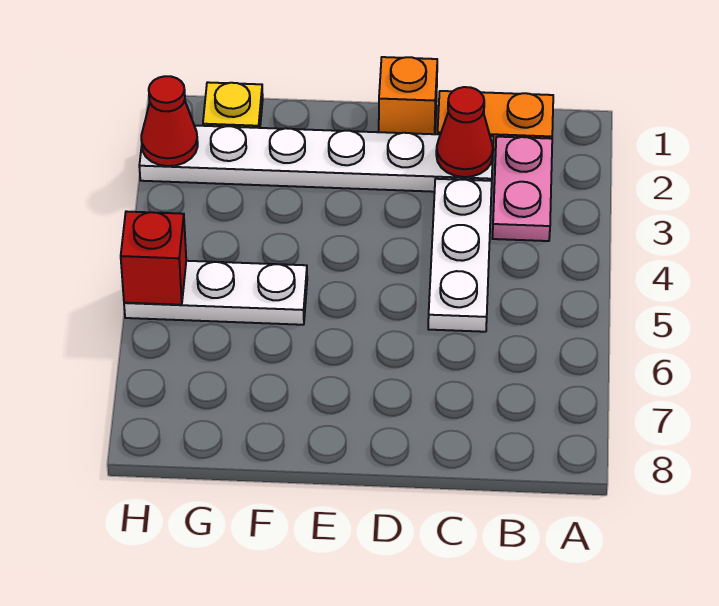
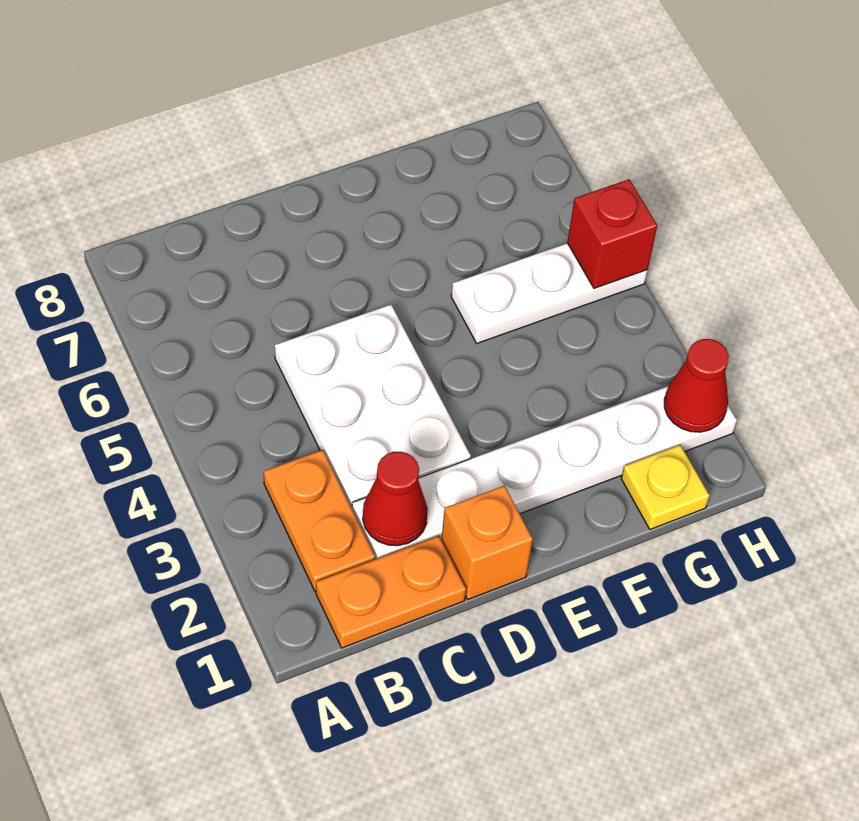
pink 1x2 plate [492,137,552,241] -> orange 1x2 plate [264,450,375,591]
white 1x3 plate [428,179,492,332] -> white 2x3 plate [275,305,471,508]

